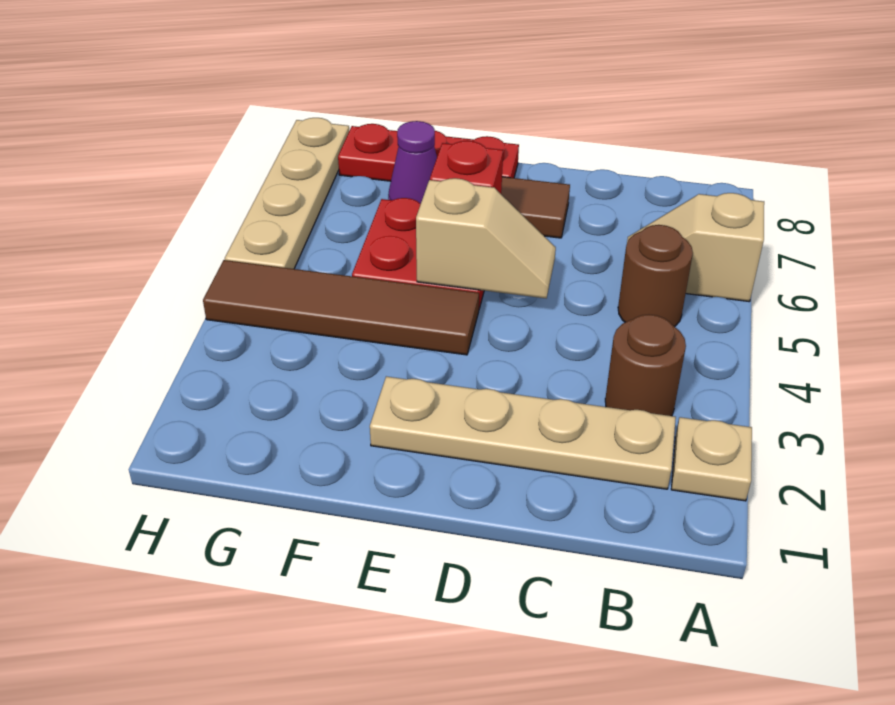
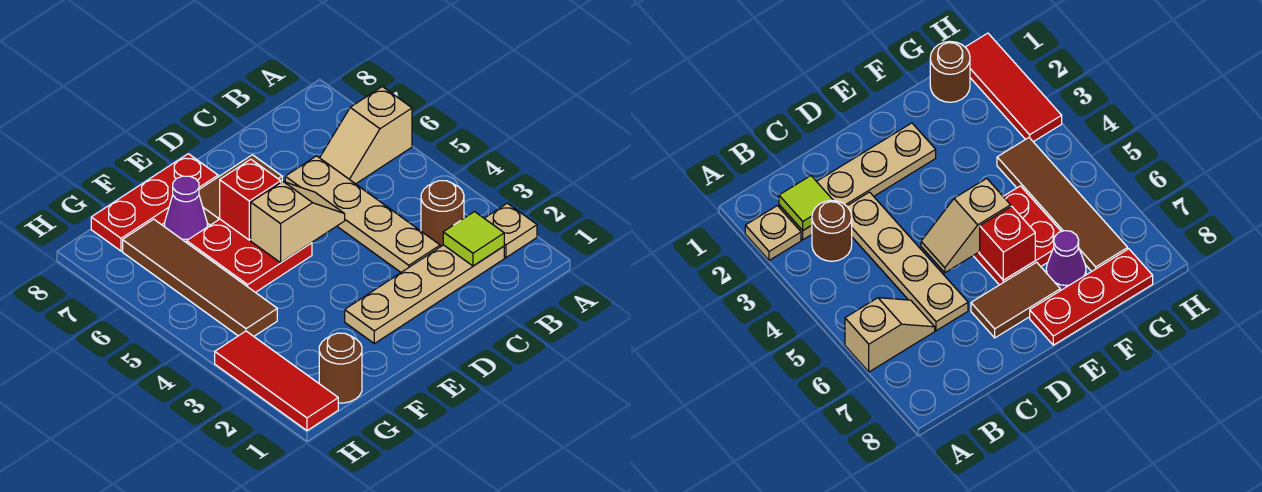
none -> lime 1x1 tile [443,212,504,266]
brown 1x1 round brick [618,225,693,327] -> brown 1x1 round brick moved to [319,333,362,403]
brown 1x4 tile [203,260,479,355] -> brown 1x4 tile turned to [123,219,277,336]
none -> red 1x3 tile [215,331,338,431]
tan 1x4 plate [225,118,349,269] -> tan 1x4 plate moved to [285,156,440,272]

